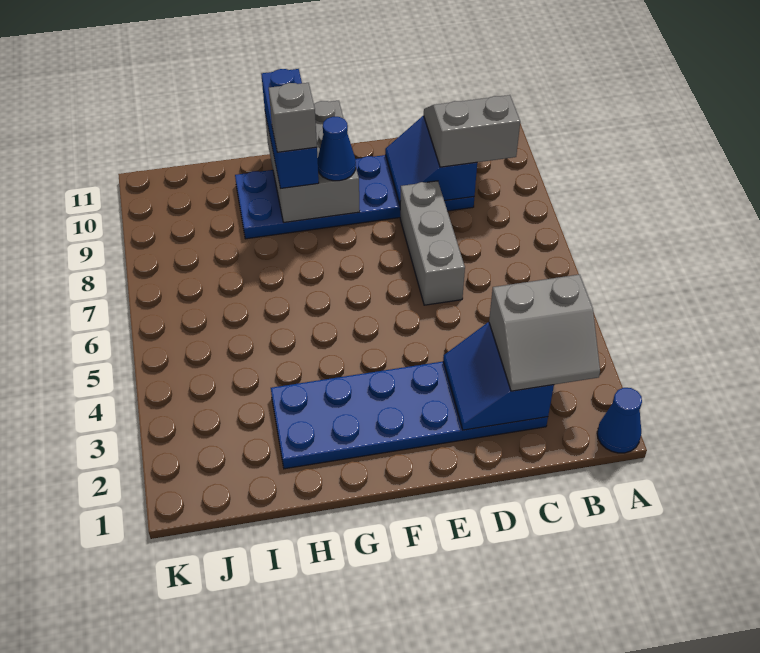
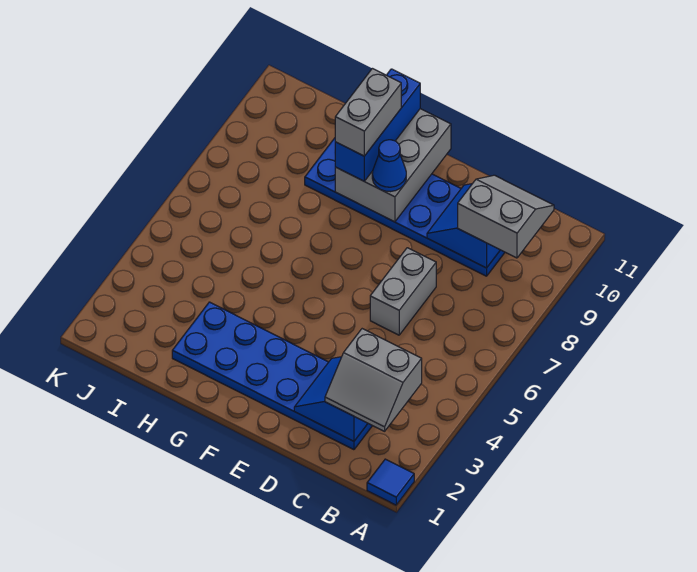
blue 1x1 cone [597,388,642,453] -> blue 1x1 tile [367,459,414,505]
grey 1x3 brick [400,181,465,305] -> grey 1x2 brick [370,248,436,335]
grey 1x1 brick [269,83,317,152] -> grey 1x2 brick [335,69,401,156]

